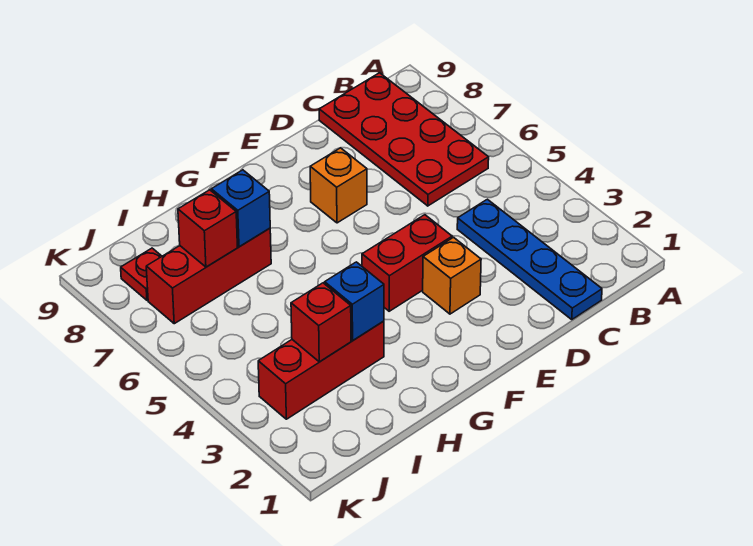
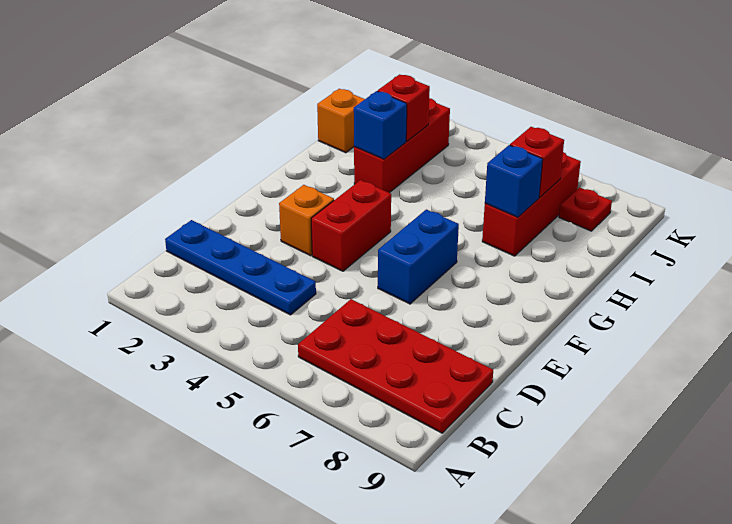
none -> blue 1x2 brick [378,209,459,304]
orange 1x1 brick [310,148,367,223] -> orange 1x1 brick moved to [317,89,365,153]

